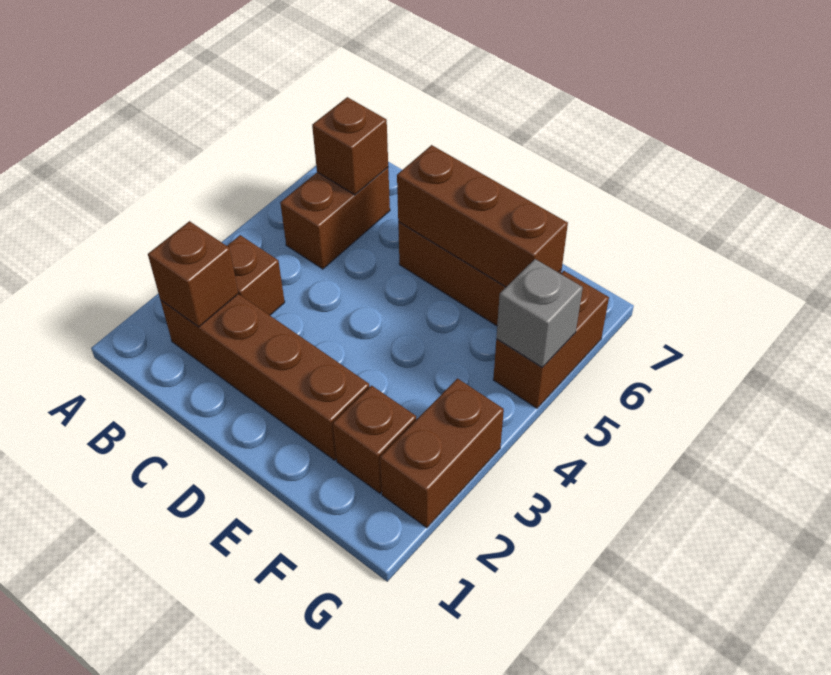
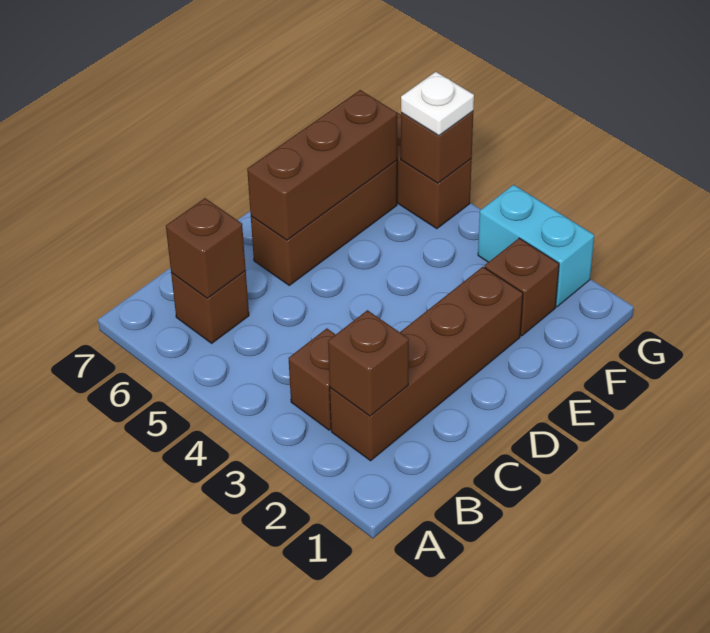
brown 1x2 brick [280,167,390,269] -> brown 1x1 brick [171,271,249,343]
brown 1x2 brick [380,379,504,528] -> cyan 1x2 brick [478,185,594,307]
grey 1x1 brick [496,259,583,367] -> brown 1x1 brick [401,111,473,183]
none -> white 1x1 plate [401,72,474,136]

